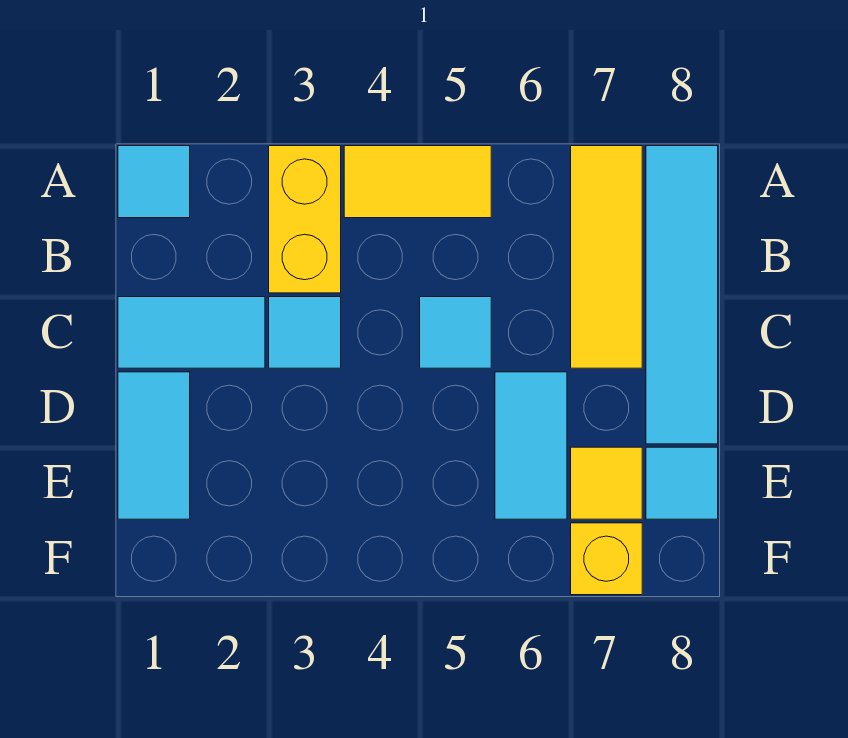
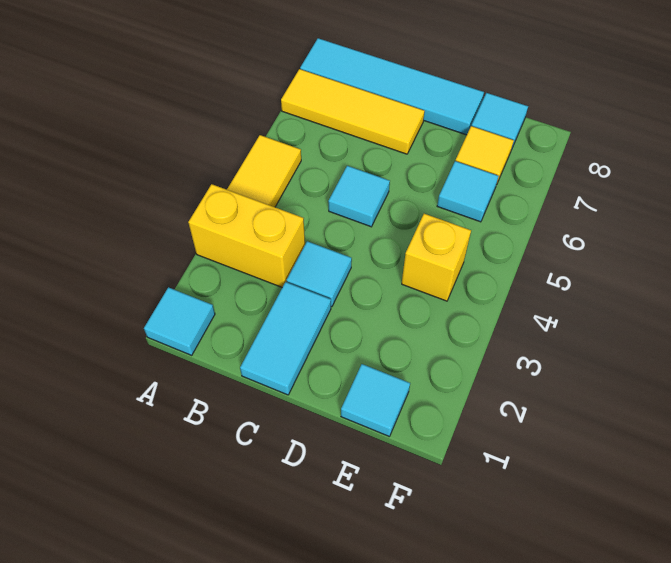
cyan 1x2 tile [118,372,190,519] -> cyan 1x1 tile [341,364,410,436]
cyan 1x2 tile [495,372,567,519] -> cyan 1x1 tile [437,161,499,222]
yellow 1x1 brick [571,523,642,595] -> yellow 1x1 brick moved to [402,214,471,301]

